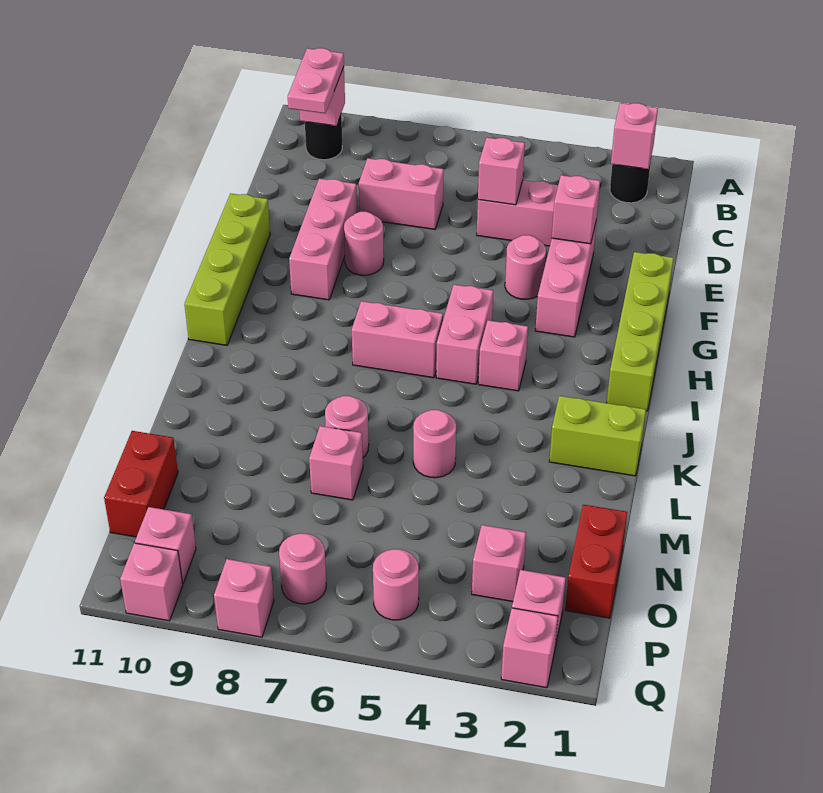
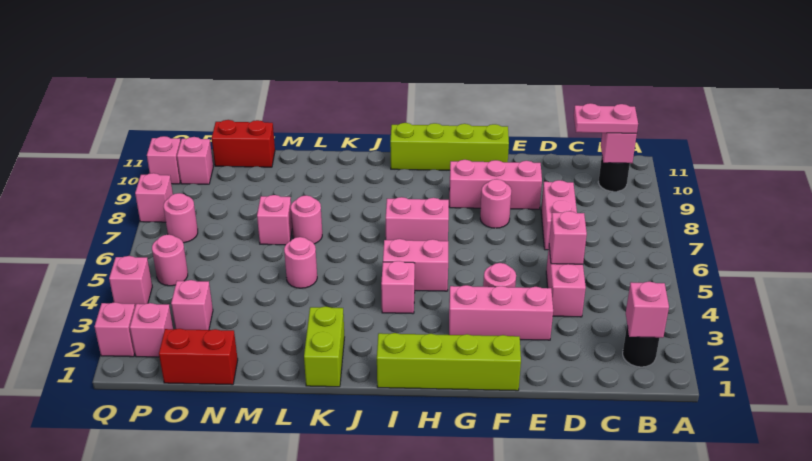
pink 1x1 brick [552,175,600,244] -> pink 1x1 brick moved to [109,256,152,306]
pink 1x2 brick [352,301,443,378] -> pink 1x2 brick turned to [386,197,449,241]

